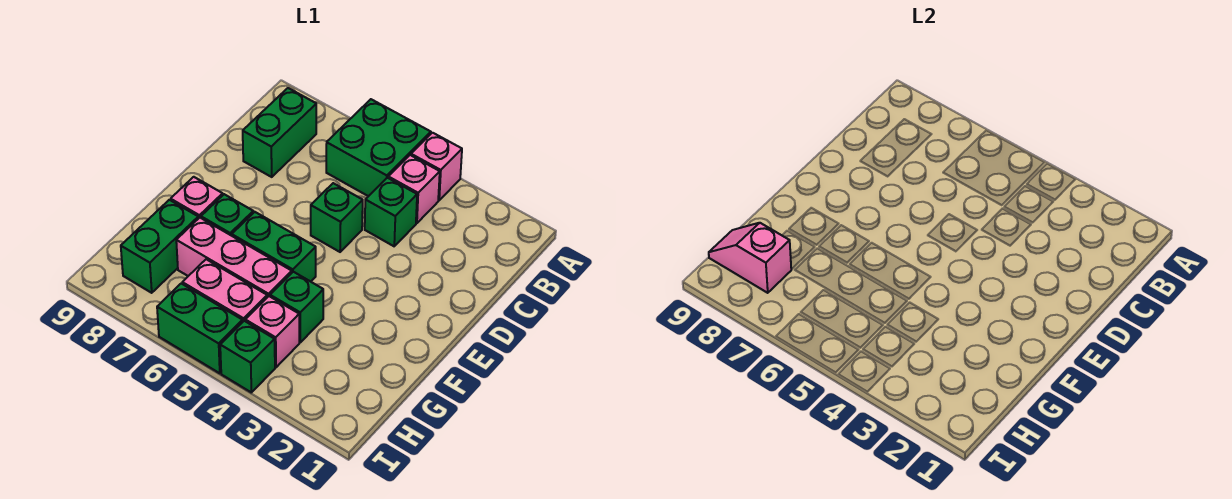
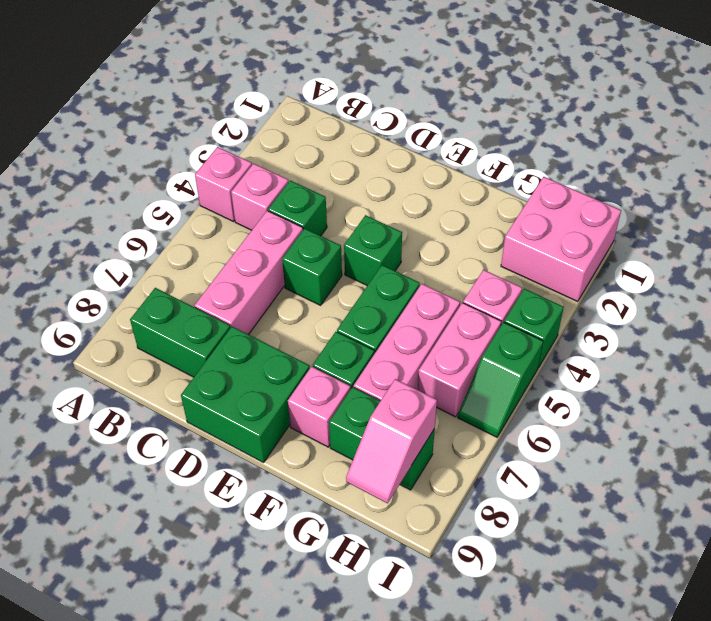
green 2x2 brick [326,99,431,196] -> green 2x2 brick moved to [181,327,310,463]
none -> pink 1x3 brick [195,211,303,335]
green 1x1 brick [270,272,323,342] -> green 1x1 brick moved to [344,215,402,286]
none -> pink 2x2 brick [501,177,621,302]
green 1x2 brick [157,283,243,373] -> green 1x2 slope [458,322,543,437]

